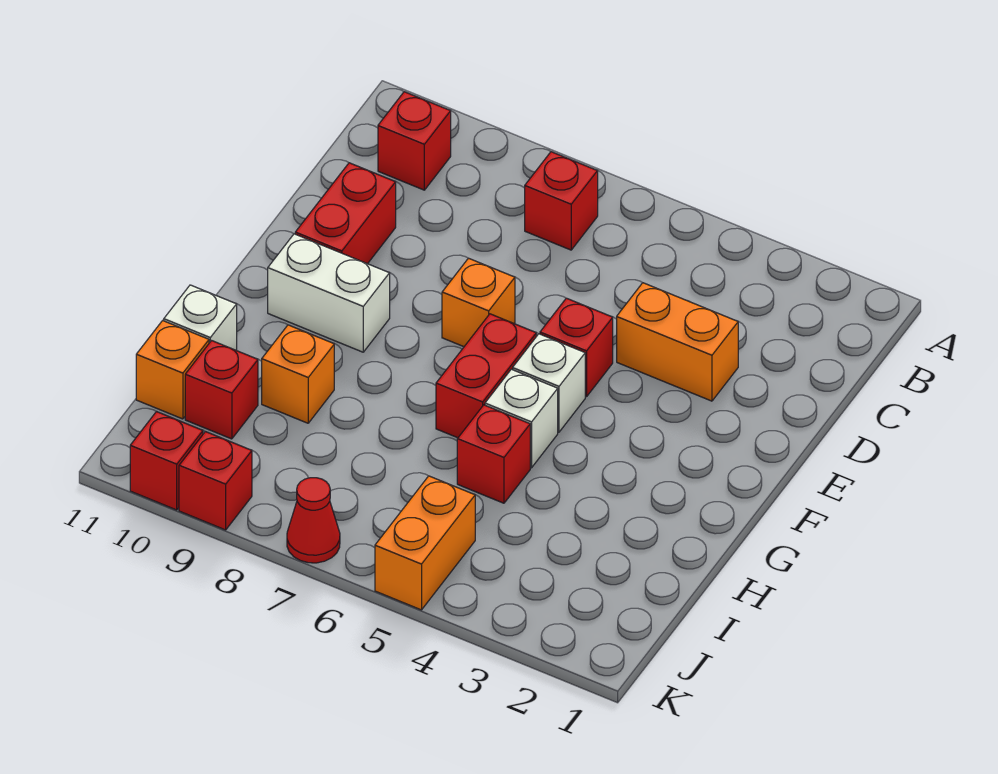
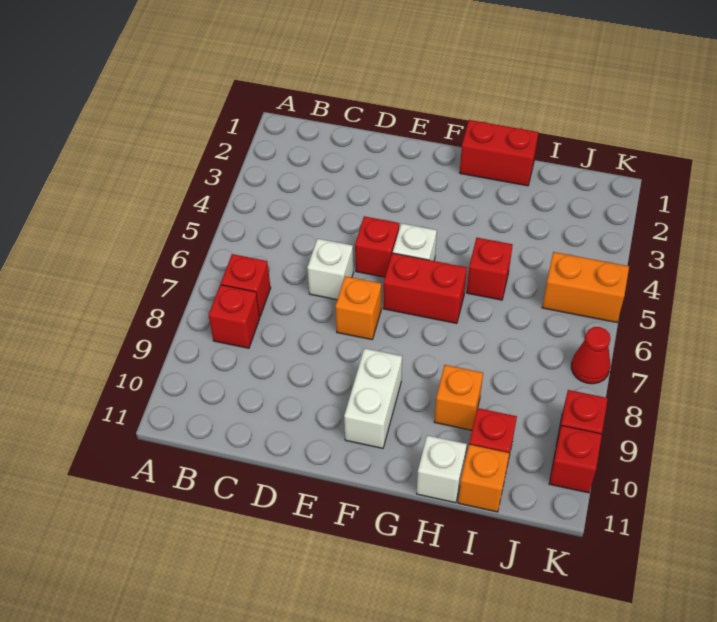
red 1x1 brick [378,92,451,190] -> red 1x1 brick moved to [209,285,260,348]
orange 1x2 brick [617,283,738,401] -> none
red 1x2 brick [295,163,396,264] -> red 1x2 brick moved to [460,120,538,186]
white 1x1 brick [485,369,558,468] -> white 1x1 brick moved to [307,239,353,300]

